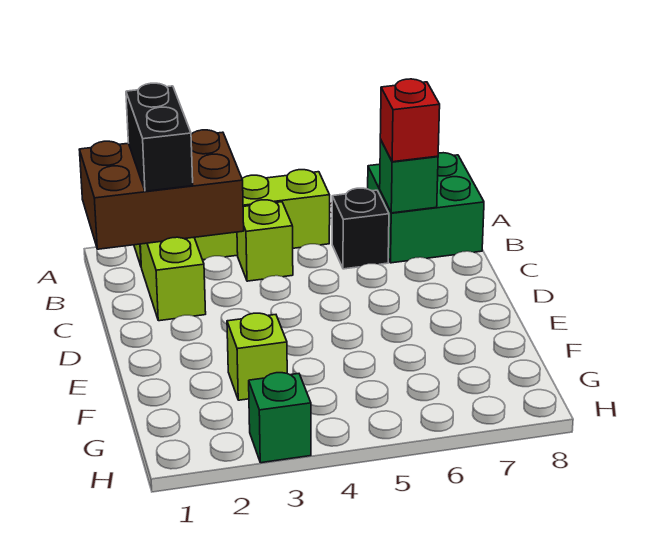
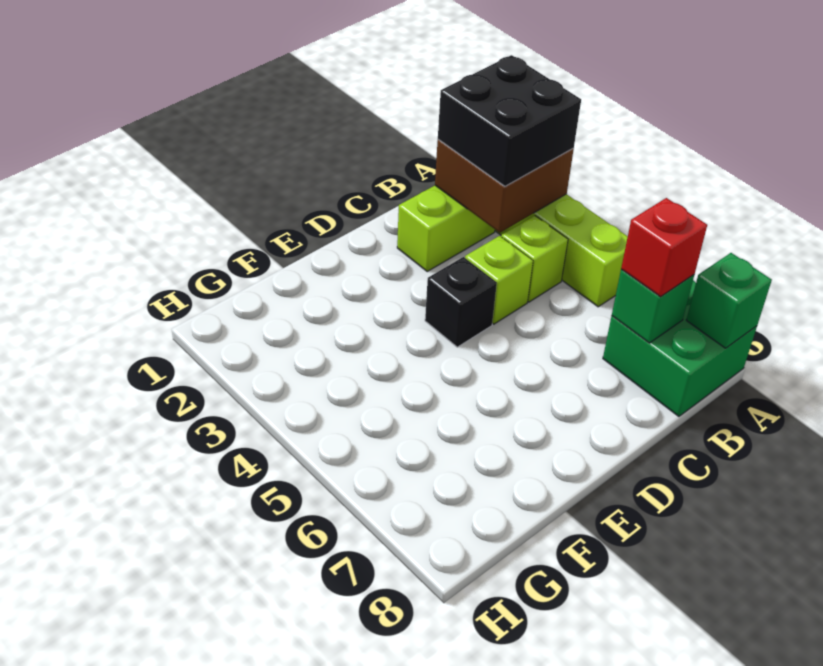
brown 2x3 brick [79,130,244,249] -> brown 2x2 brick [435,139,574,233]
black 1x2 brick [126,83,193,191] -> black 2x2 brick [438,55,581,186]
black 1x1 brick [332,188,389,269] -> black 1x1 brick moved to [425,257,497,347]
lime 1x1 brick [227,313,287,400] -> lime 1x1 brick moved to [465,236,533,324]
green 1x1 brick [249,373,311,463] -> green 1x1 brick moved to [686,253,772,348]

